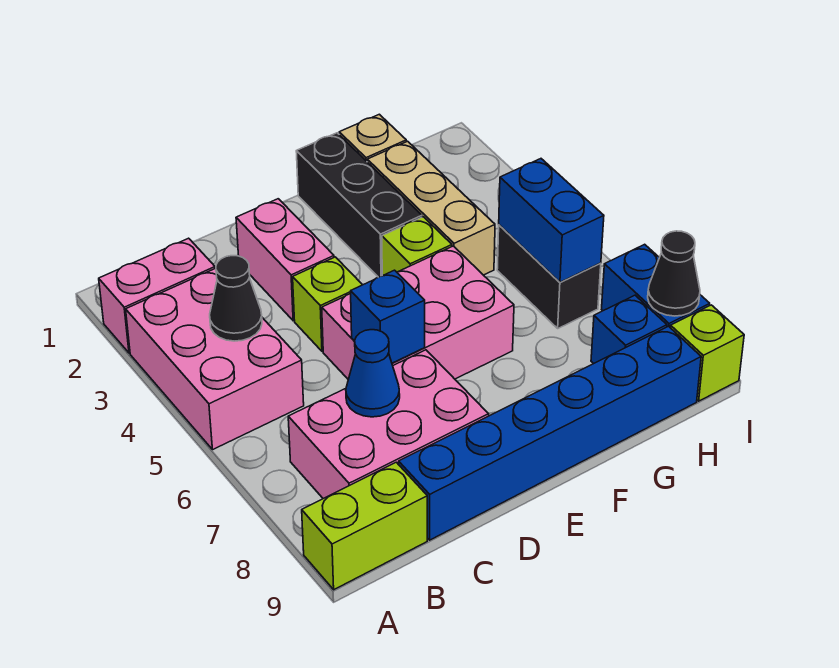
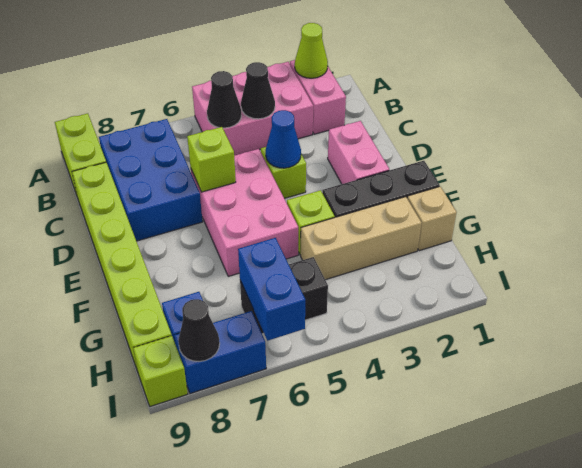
none -> lime 1x1 cone [295,23,328,78]
none -> black 1x1 cone [207,71,241,128]
pink 2x3 brick [288,350,489,499] -> blue 2x3 brick [99,119,203,241]
blue 1x1 cone [346,330,400,417] -> blue 1x1 cone moved to [266,110,301,168]
blue 1x6 brick [399,326,701,540] -> lime 1x6 brick [72,162,172,369]
pink 1x2 brick [236,199,334,321] -> pink 1x2 brick turned to [328,121,389,184]
blue 1x1 brick [351,270,425,363] -> lime 1x1 brick [187,127,236,192]
blue 1x2 brick [499,159,604,282] -> blue 1x2 brick turned to [238,238,305,341]

